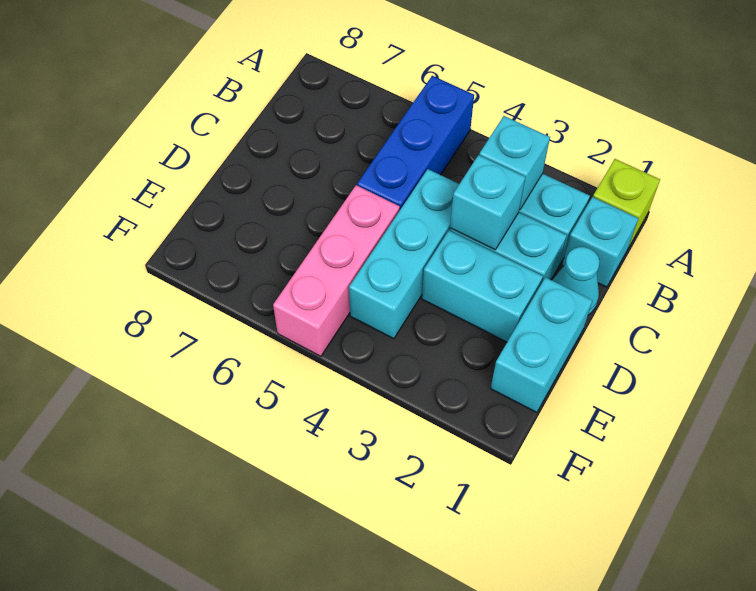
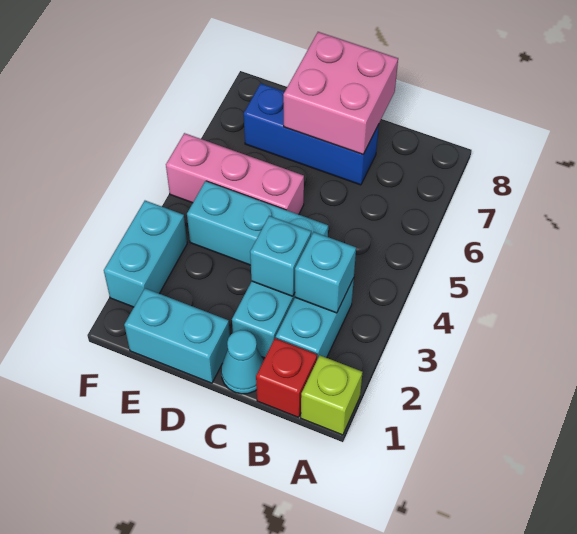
blue 1x3 brick [357,76,474,209] -> blue 1x3 brick moved to [244,84,379,185]
cyan 1x1 brick [562,197,638,287] -> red 1x1 brick [256,338,317,417]
none -> pink 2x2 brick [283,32,398,154]
cyan 1x2 brick [422,230,543,342] -> cyan 1x2 brick moved to [104,201,187,307]

